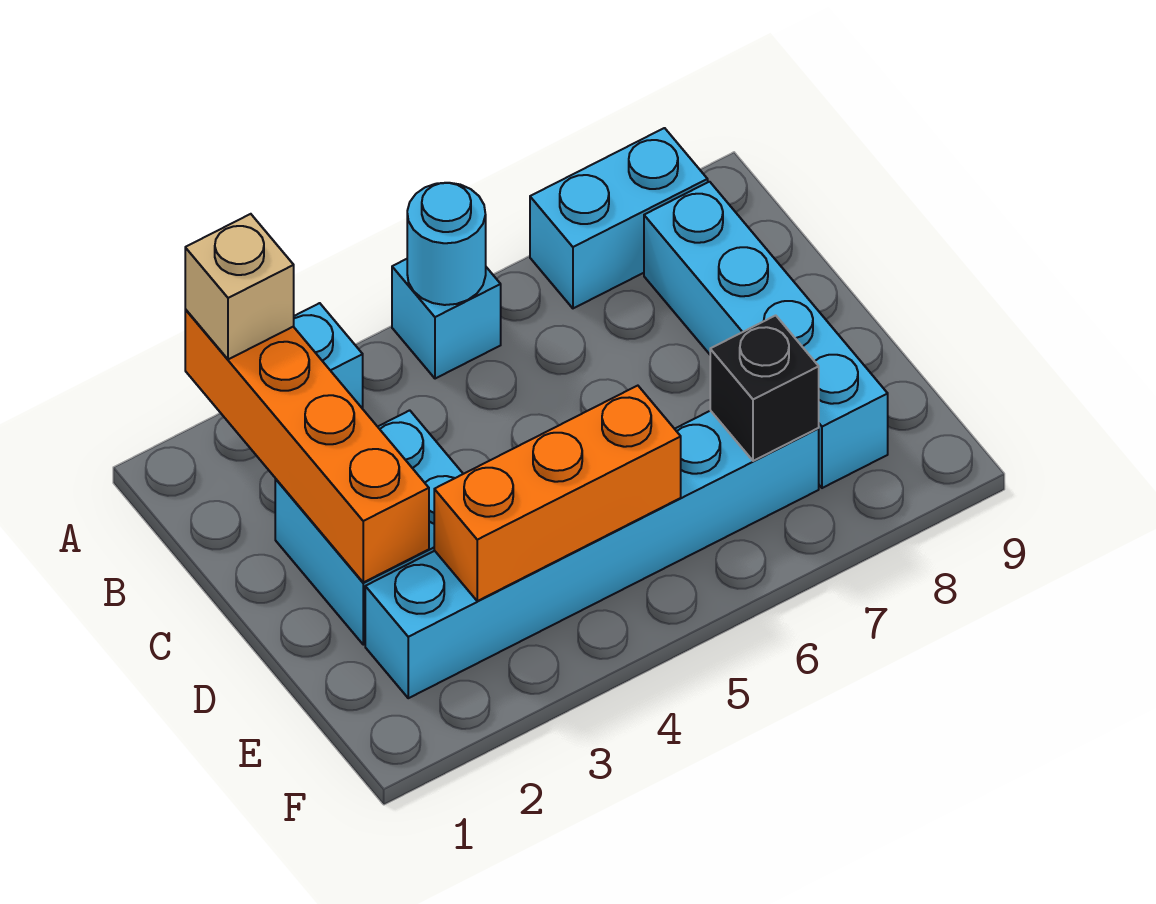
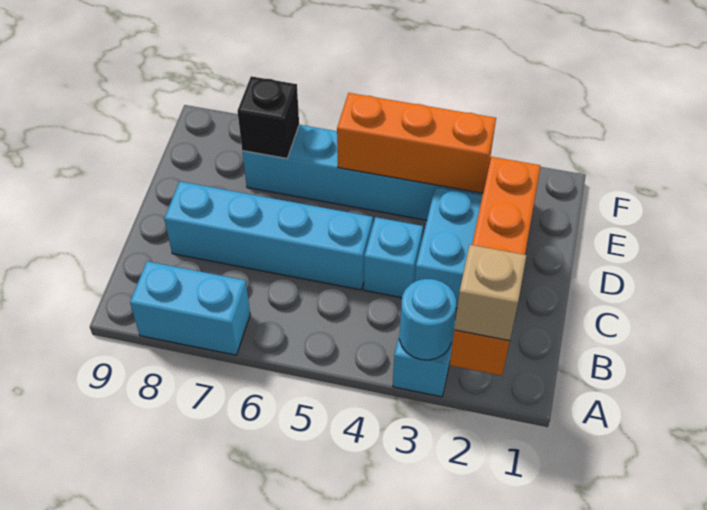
cyan 1x1 brick [392,259,501,379] -> cyan 1x1 brick moved to [364,217,423,298]
cyan 1x1 round brick [407,183,486,305] -> cyan 1x1 round brick moved to [399,279,456,360]
cyan 1x4 brick [644,182,888,488] -> cyan 1x4 brick turned to [164,182,373,290]

